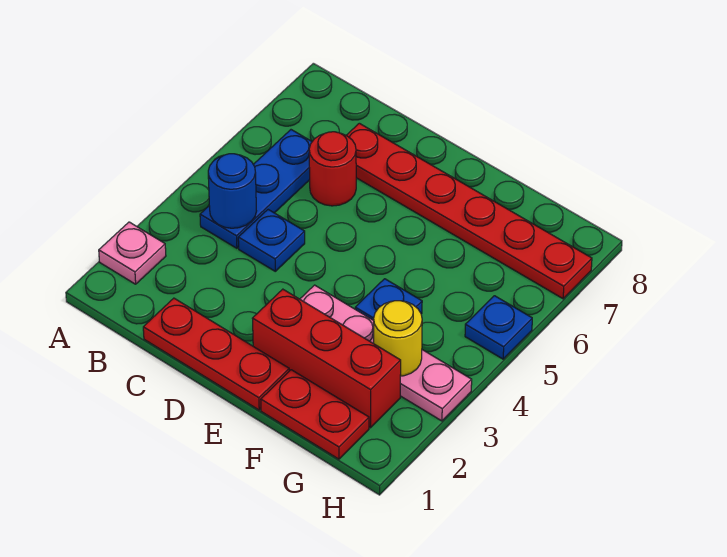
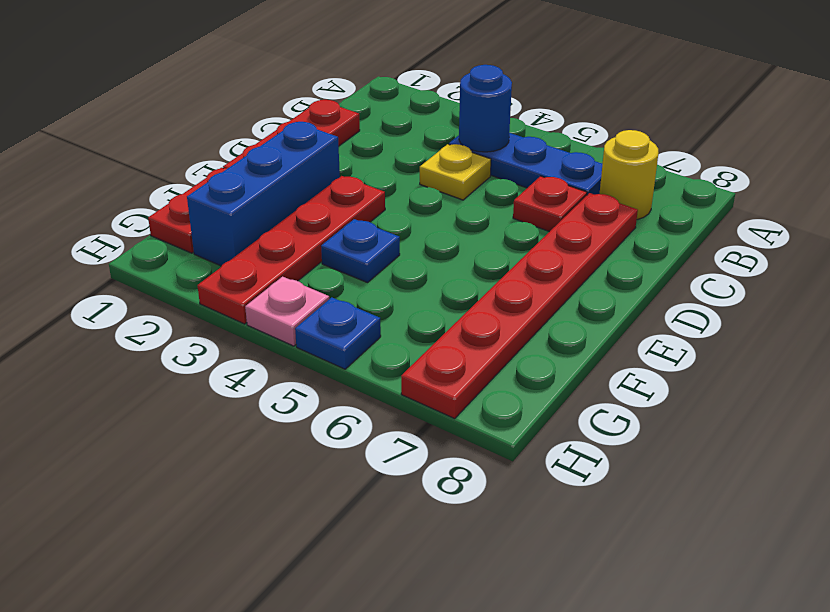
pink 1x1 plate [99,222,166,284] -> pink 1x1 plate moved to [245,277,329,346]
blue 1x1 plate [238,210,305,271] -> yellow 1x1 plate [420,144,491,200]
red 1x1 round brick [309,132,356,206] -> red 1x1 plate [513,176,587,232]
red 1x3 brick [252,289,401,428] -> blue 1x3 brick [187,122,340,266]
pink 1x4 plate [300,285,472,421] -> red 1x4 plate [197,176,385,324]
yellow 1x1 round brick [374,301,422,376] -> yellow 1x1 round brick moved to [600,130,658,220]

